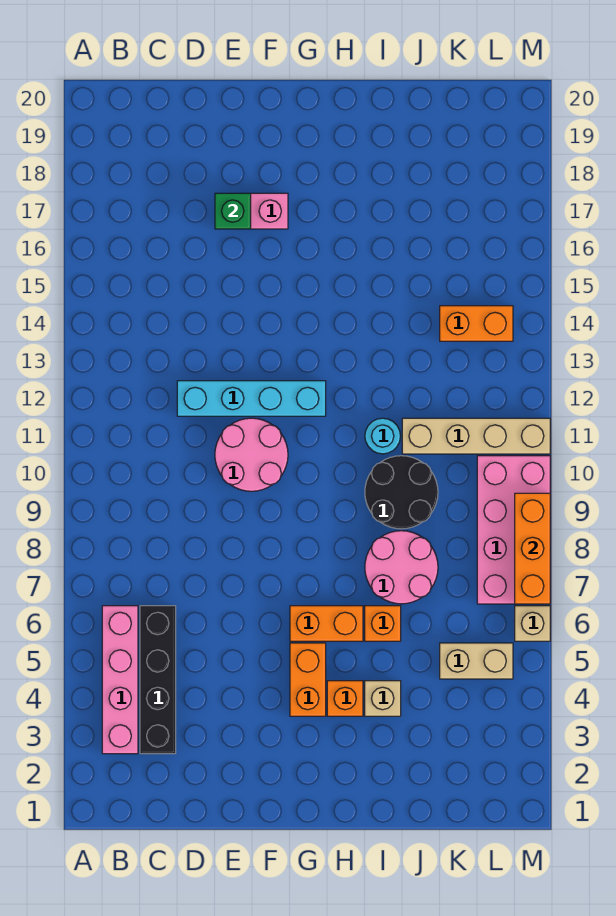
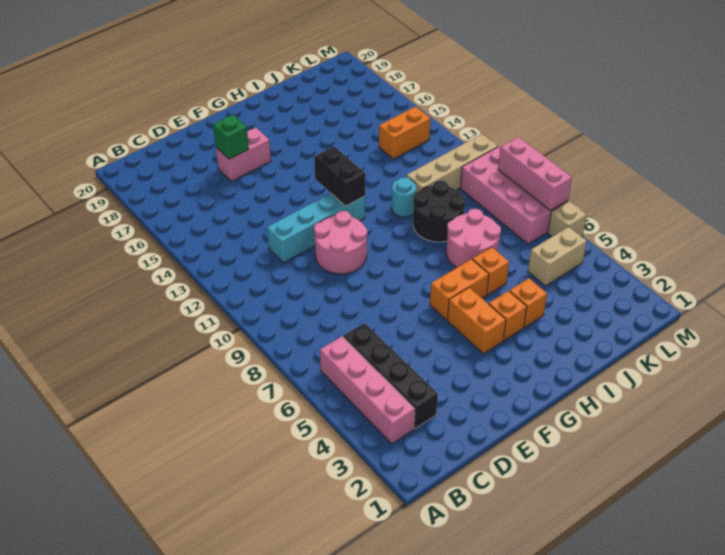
none -> black 1x2 brick [314,146,365,206]
tan 1x1 brick [365,681,401,716] -> orange 1x1 brick [510,278,547,327]
orange 1x3 brick [515,493,550,604] -> pink 1x3 brick [498,137,572,210]

